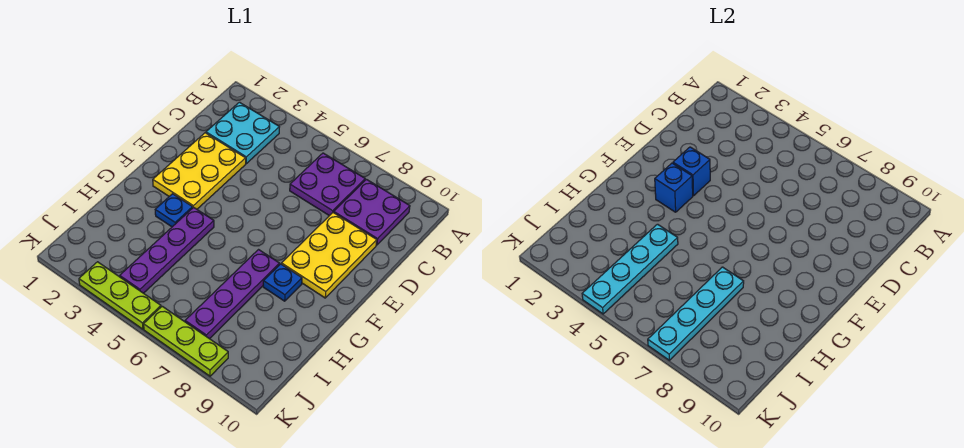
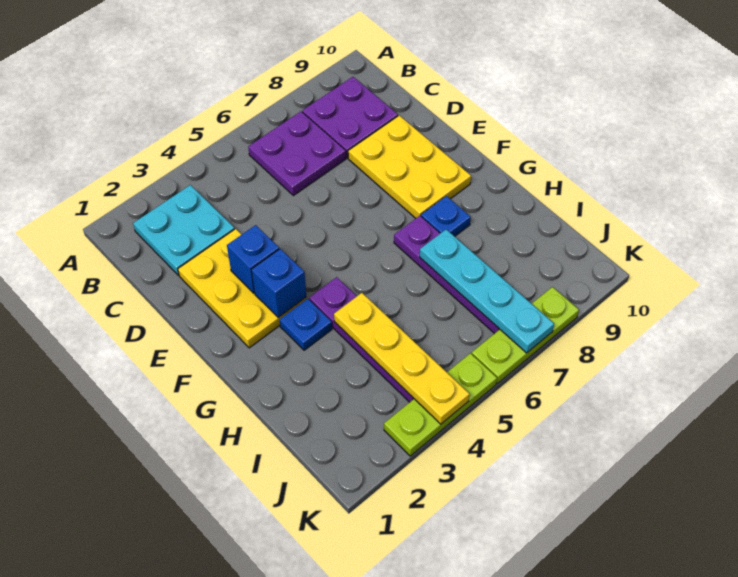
cyan 1x4 plate [582,224,678,314] -> yellow 1x4 plate [334,293,470,424]

